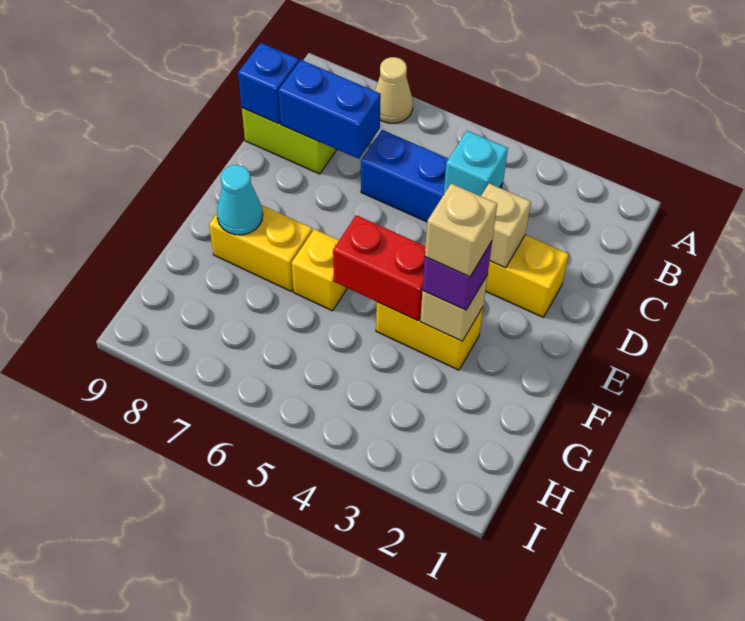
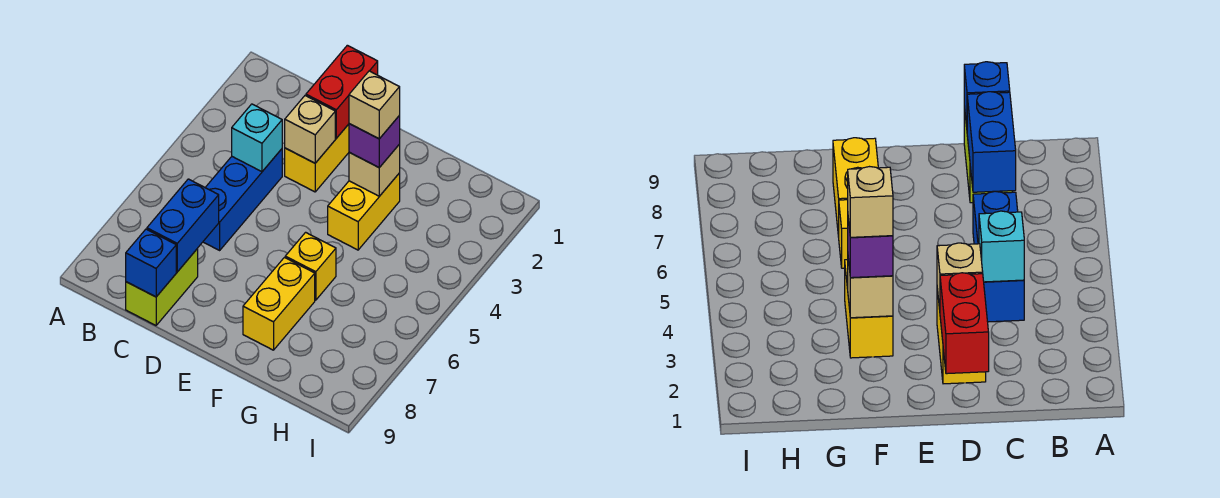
tan 1x1 cone [375,57,413,123] -> none
red 1x2 brick [333,215,426,321] -> red 1x2 brick moved to [306,45,378,138]
cyan 1x1 cone [217,165,263,235] -> none

